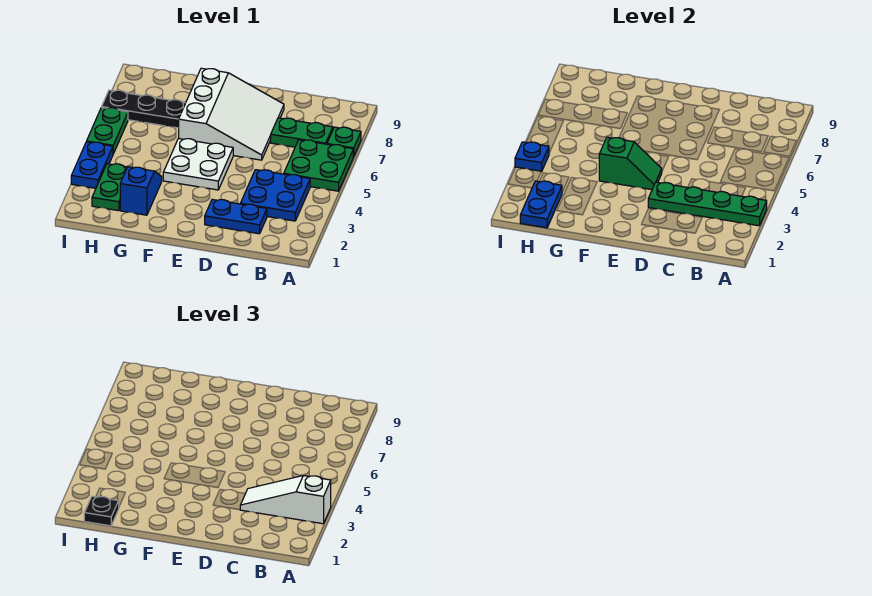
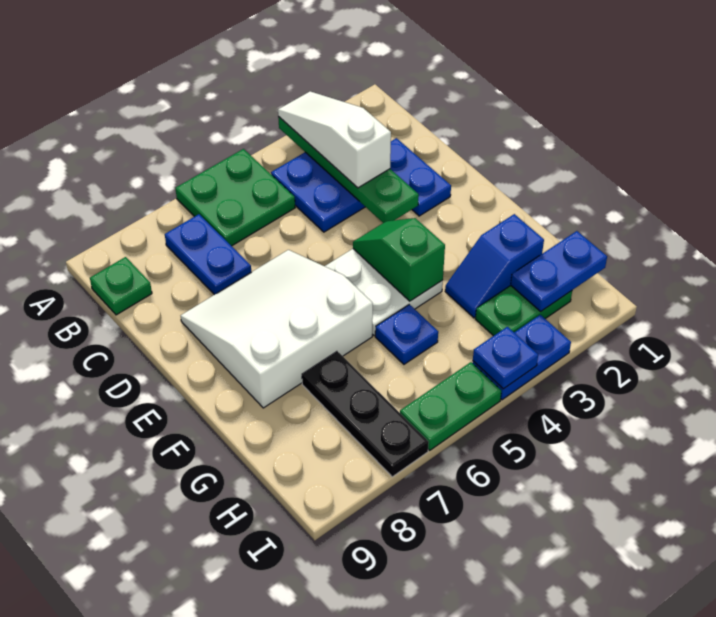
white 1x3 slope [240,476,331,524] -> white 1x3 slope turned to [278,91,391,188]
green 1x1 plate [327,127,361,157] -> green 1x1 plate moved to [90,257,152,315]
green 1x2 plate [271,118,333,147] -> blue 1x2 plate [165,214,251,295]
none -> blue 1x1 plate [375,304,438,364]
black 1x1 plate [84,496,119,526] -> none

